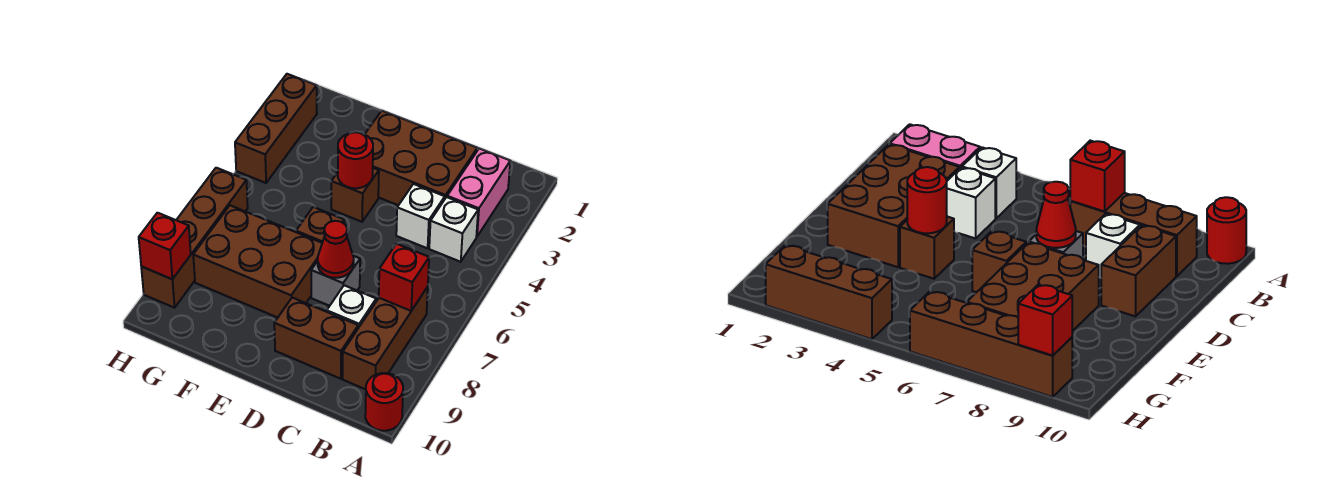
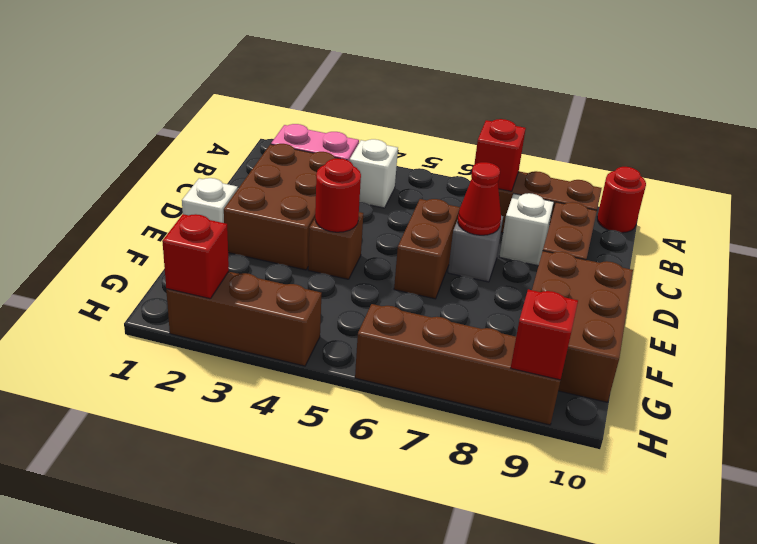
white 1x1 brick [396,184,445,248] -> white 1x1 brick moved to [182,178,238,223]
brown 1x1 brick [296,207,344,243] -> brown 1x2 brick [394,199,460,299]
brown 2x3 brick [193,205,322,318] -> brown 2x3 brick moved to [532,251,633,402]
none -> red 1x1 brick [162,214,229,299]

